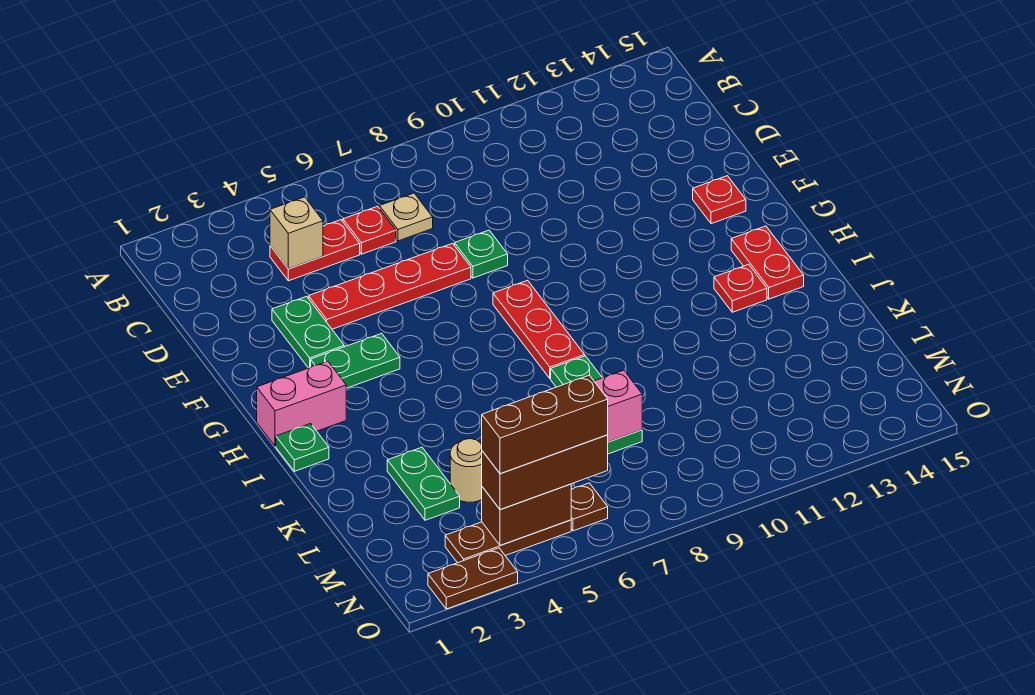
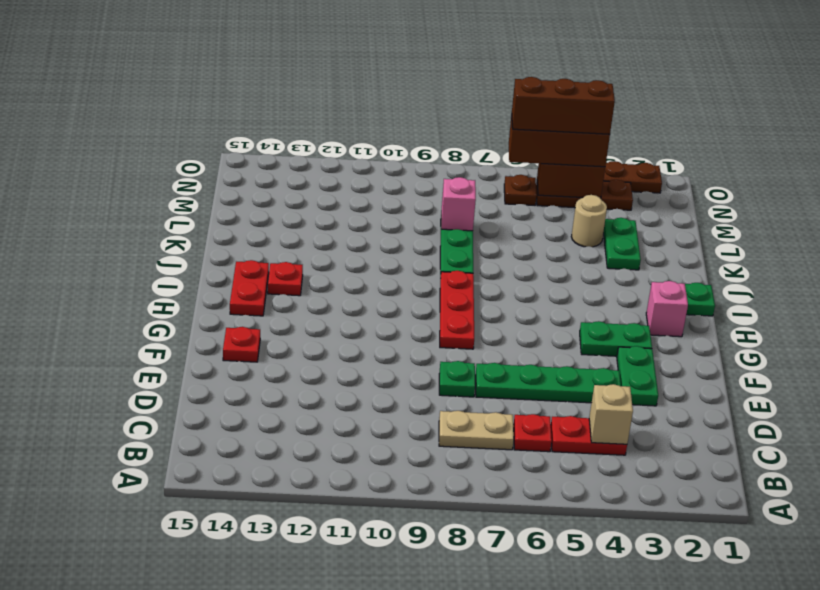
tan 1x1 plate [380,193,433,241] -> tan 1x2 plate [439,411,514,450]
red 1x4 plate [309,243,471,329] -> green 1x4 plate [476,363,621,403]
pink 1x2 brick [257,361,346,446] -> pink 1x1 brick [646,281,688,337]

